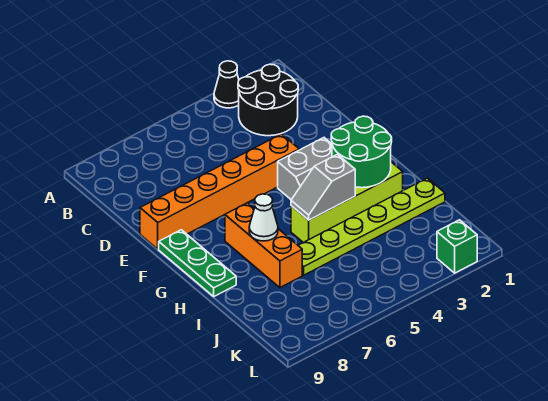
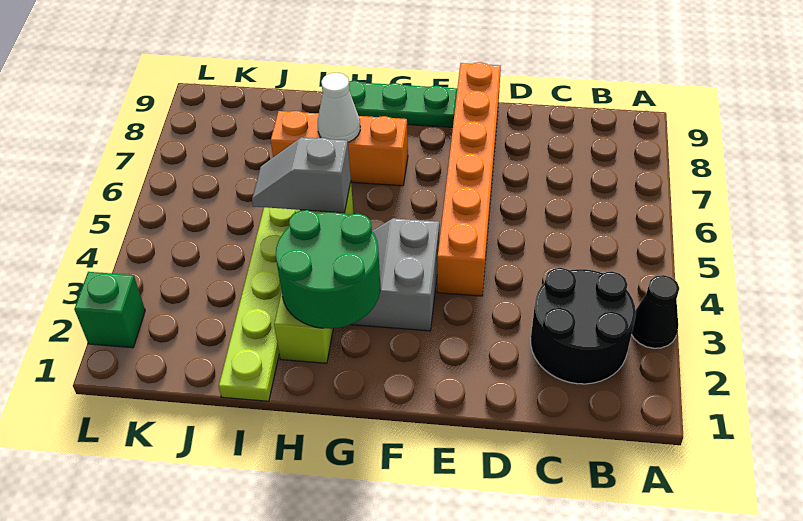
grey 1x2 slope [291,154,355,220] -> grey 1x2 slope turned to [252,137,351,213]

